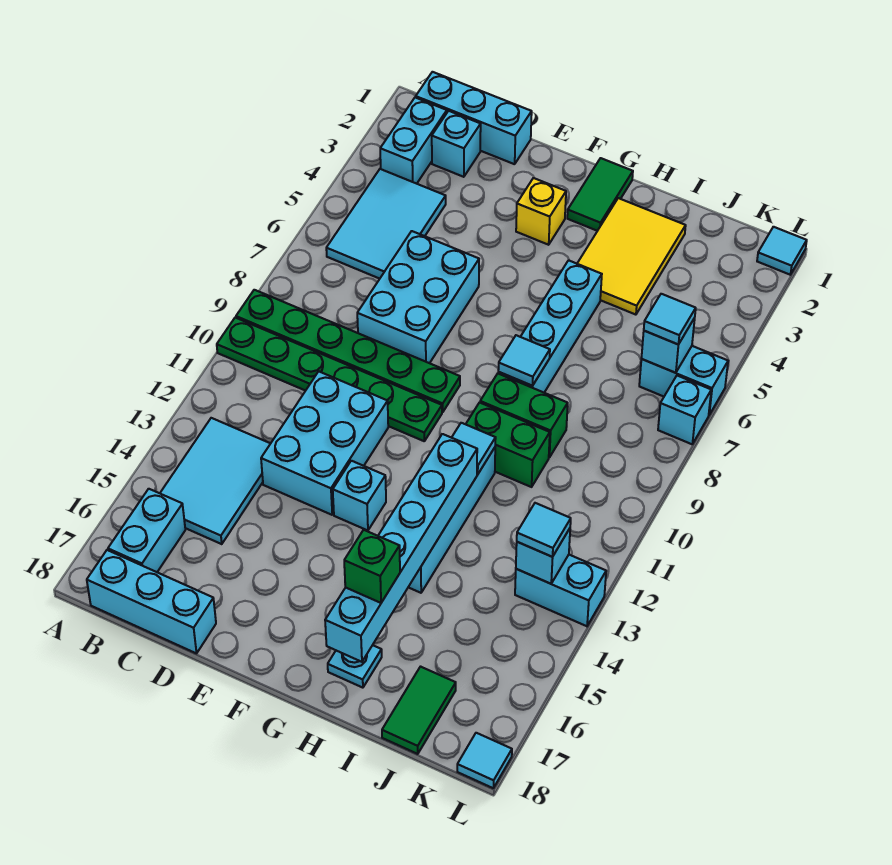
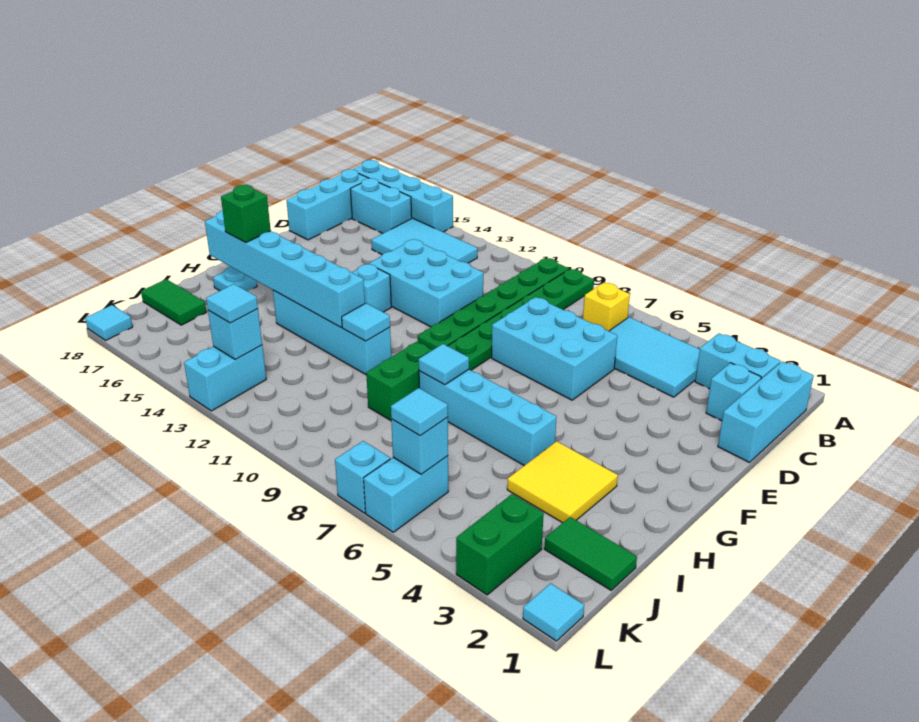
none -> cyan 1x4 brick [352,160,453,232]
yellow 1x1 brick [516,178,566,245] -> yellow 1x1 brick moved to [583,283,630,331]
green 1x2 tile [567,158,633,231] -> green 1x2 tile moved to [544,517,637,590]
yellow 2x3 tile [577,198,686,315] -> yellow 2x2 tile [507,441,618,523]
green 1x2 brick [466,403,550,487] -> green 1x2 brick moved to [456,494,544,595]

